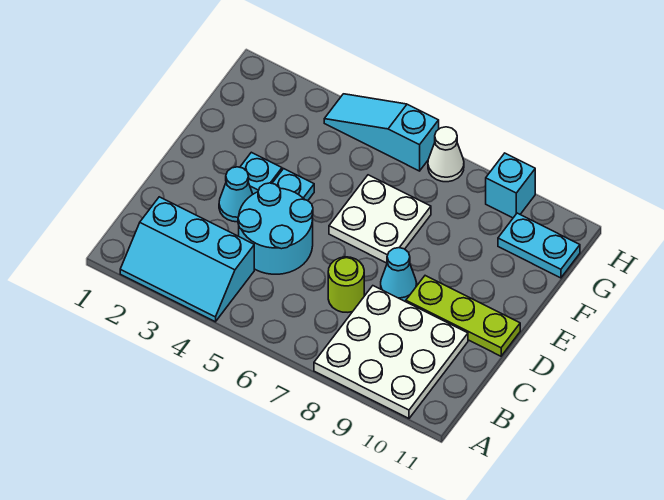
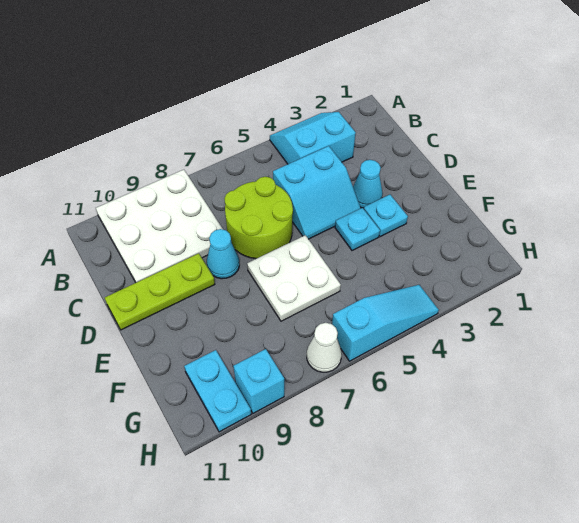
cyan 2x3 slope [120,197,254,322] -> cyan 2x2 slope [270,112,356,164]
cyan 2x2 round brick [238,183,313,274] -> cyan 2x2 slope [273,146,361,239]
lime 1x1 round brick [328,257,364,312] -> lime 2x2 round brick [224,177,293,259]
cyan 1x2 plate [498,213,580,278] -> cyan 1x2 plate turned to [184,350,251,432]

